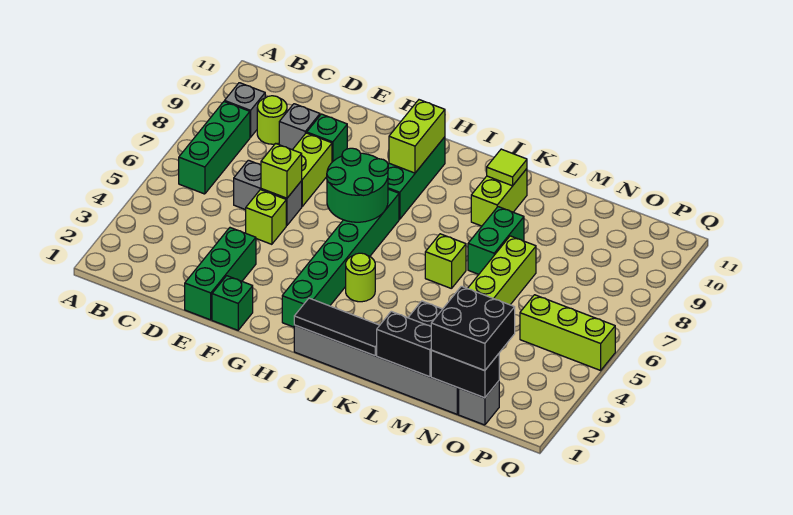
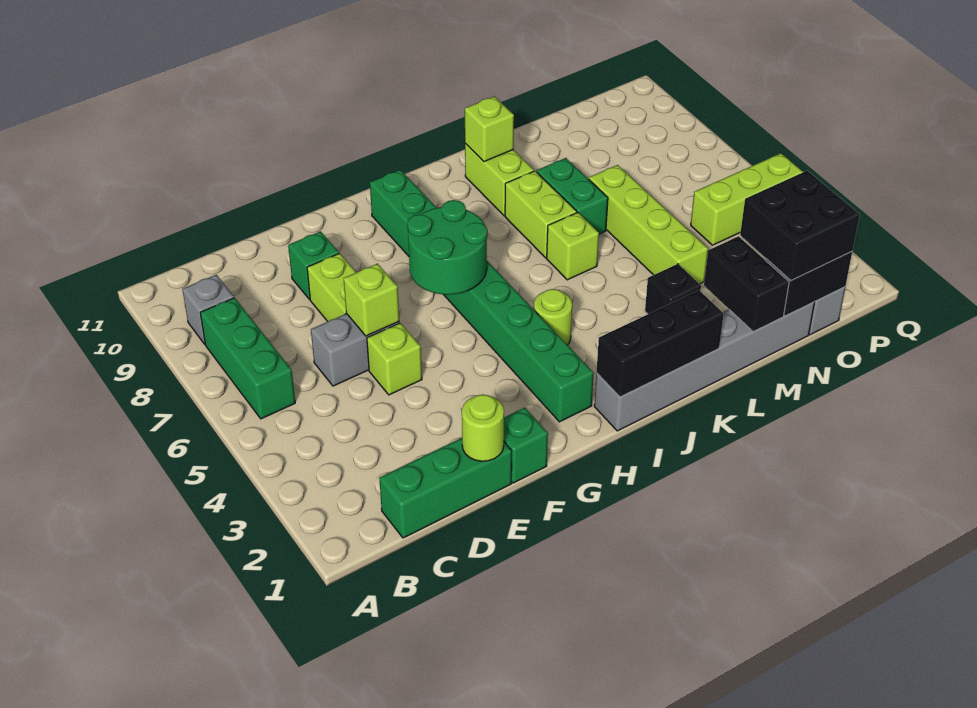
lime 1x1 round brick [257,96,287,144] -> lime 1x1 round brick moved to [462,394,504,461]
grey 1x1 brick [279,104,320,150] -> none
green 1x3 brick [185,228,256,320] -> green 1x3 brick turned to [379,438,512,538]
lime 1x2 brick [389,100,445,173] -> lime 1x2 brick moved to [505,171,577,258]
black 1x3 tile [294,298,380,356] -> black 1x3 brick [596,290,724,397]
lime 1x1 tile [487,149,527,186] -> lime 1x1 brick [465,96,514,162]
black 1x2 brick [377,311,432,377] -> black 1x2 brick turned to [704,236,789,332]

